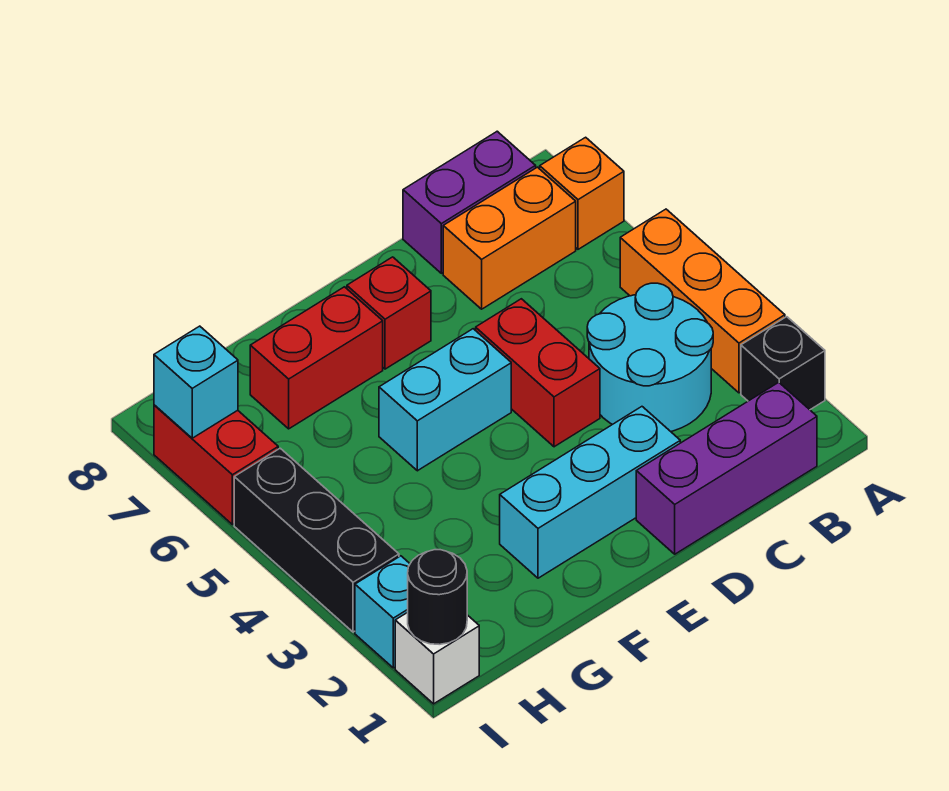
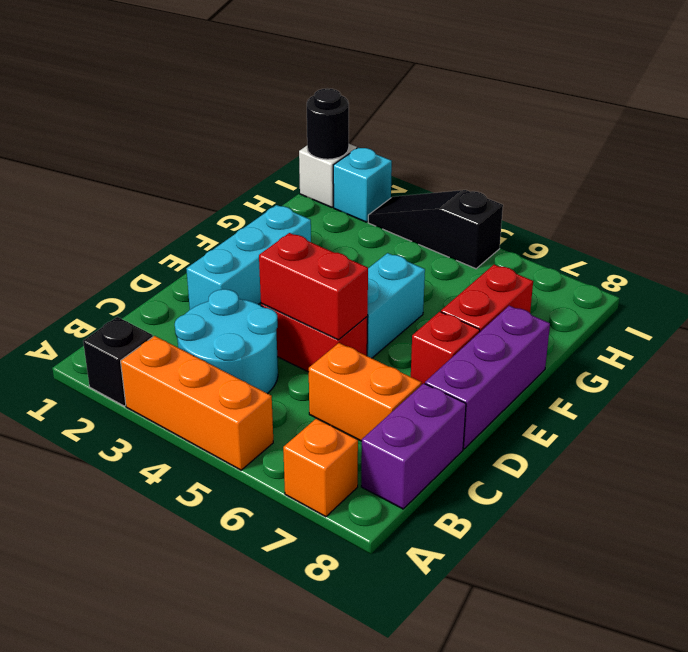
purple 1x3 brick [636,382,817,554] -> purple 1x3 brick moved to [425,306,550,449]
orange 1x2 brick [443,167,576,309] -> orange 1x2 brick turned to [309,343,422,441]
black 1x3 brick [234,448,399,632] -> black 1x3 slope [368,190,503,269]
red 1x2 brick [154,405,278,525] -> red 1x2 brick moved to [259,233,368,340]
cyan 1x1 brick [154,326,238,438] -> none

